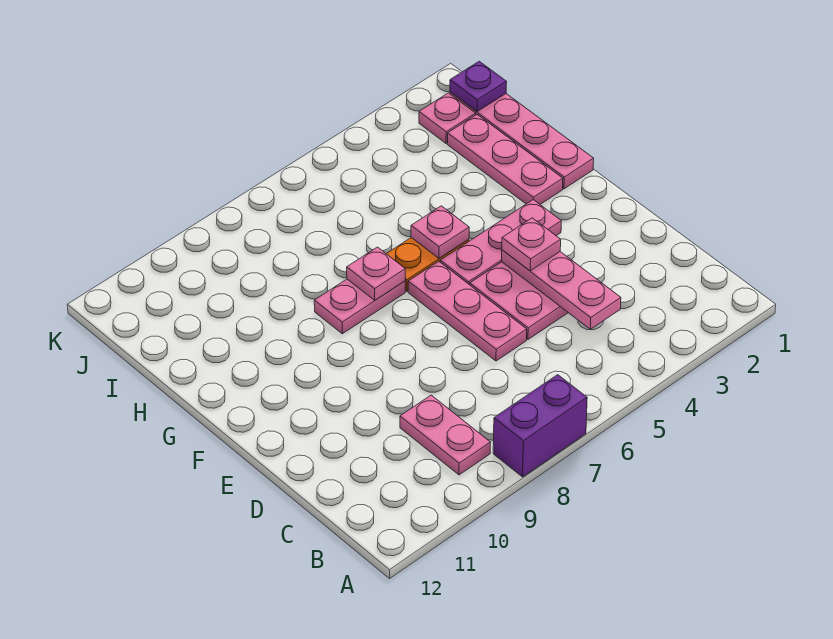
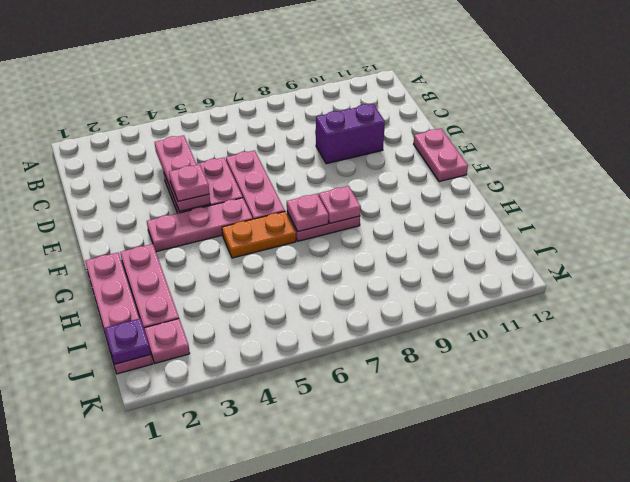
purple 1x2 brick [493,375,587,477] -> purple 1x2 brick moved to [316,104,385,164]
pink 1x2 plate [400,395,490,475] -> pink 1x2 plate moved to [414,129,468,182]
pink 1x1 plate [411,206,469,258] -> pink 1x1 plate moved to [319,186,361,223]

